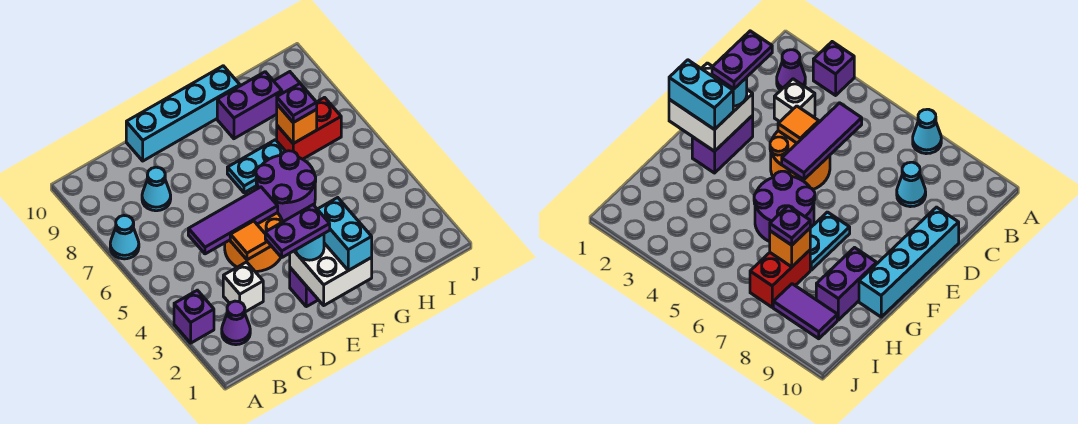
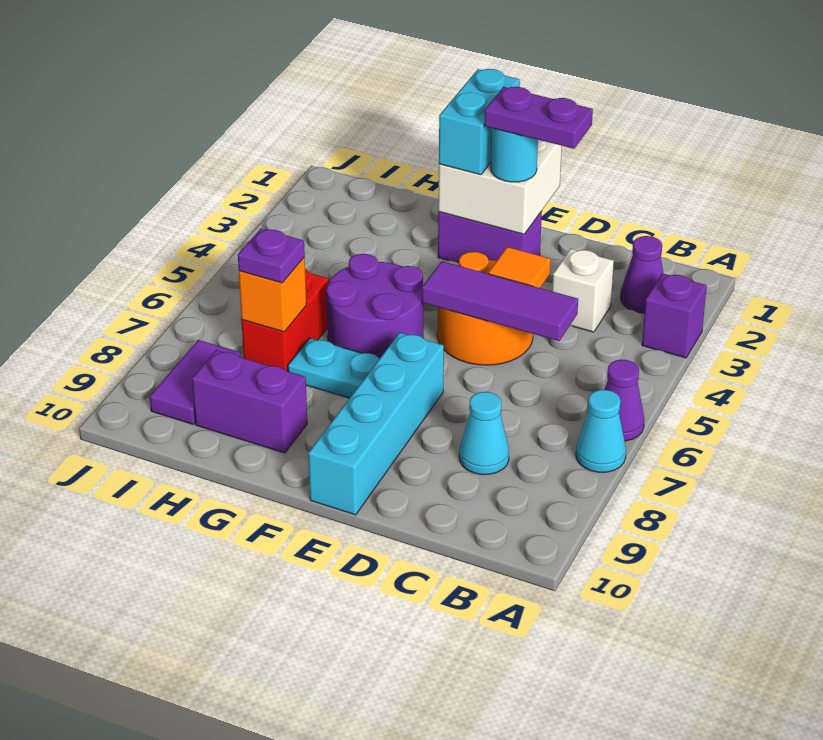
none -> purple 1x1 cone [604,360,644,441]
cyan 1x4 brick [126,66,240,161] -> cyan 1x4 brick turned to [308,333,444,515]
red 1x2 brick [277,98,341,159] -> red 1x2 brick turned to [242,269,329,371]

